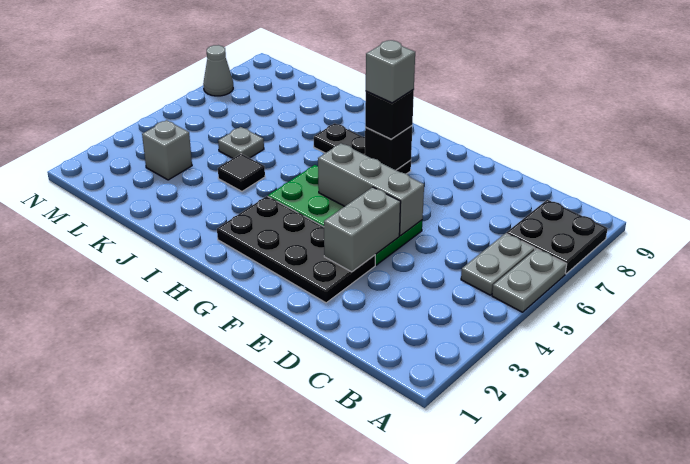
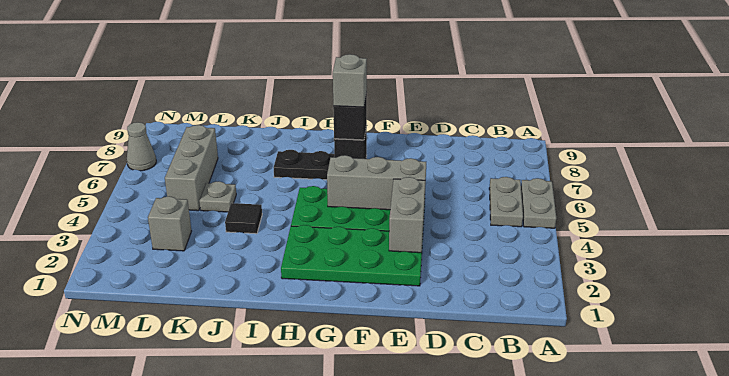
black 2x2 plate [506,200,608,274] -> none
black 2x4 plate [217,196,375,303] -> green 2x4 plate [281,225,423,286]
none -> grey 1x3 brick [165,125,218,211]

